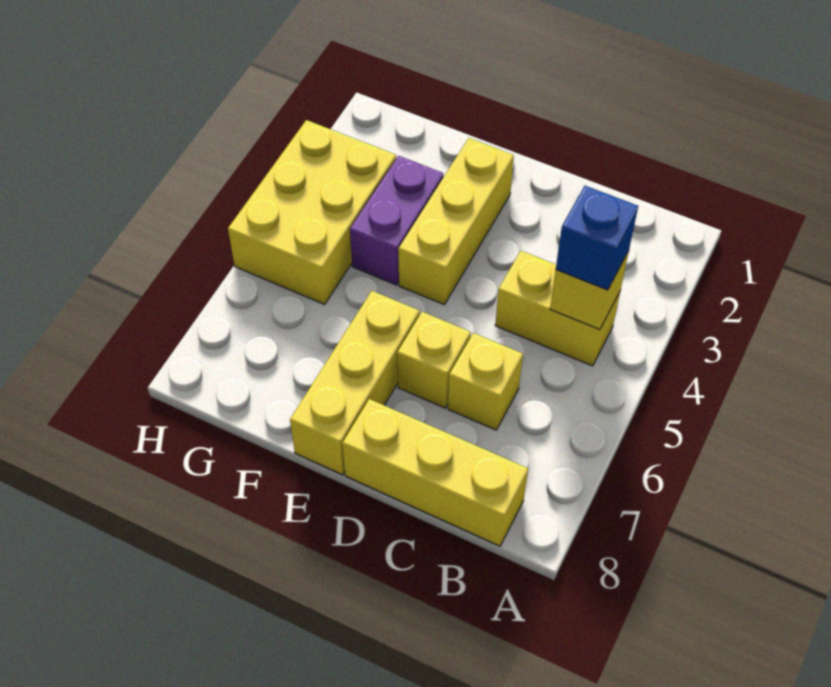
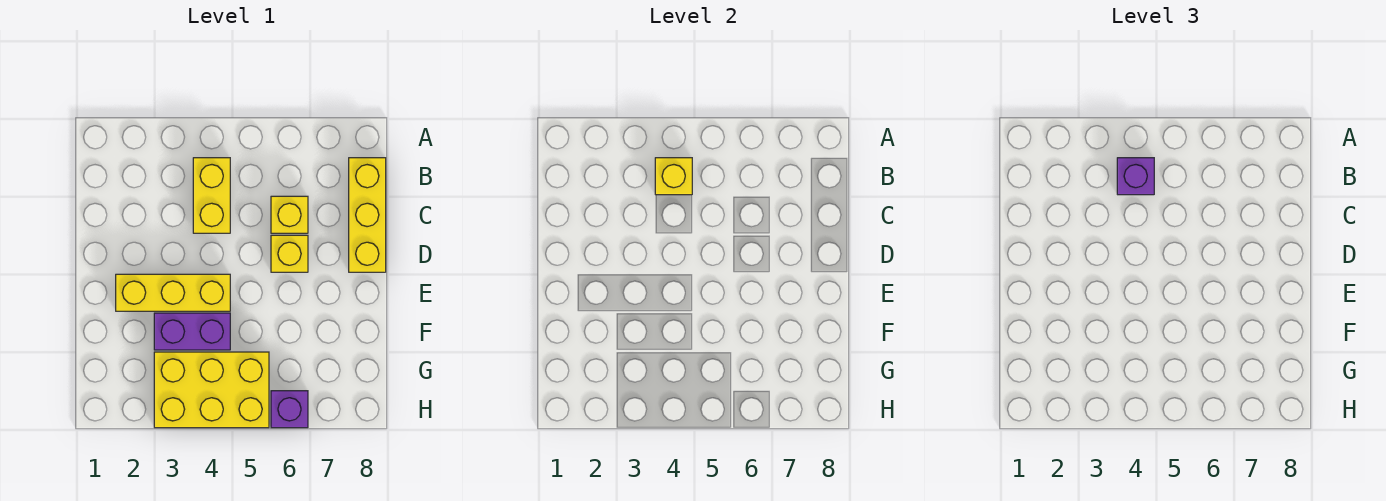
blue 1x1 brick [556,186,638,290] -> purple 1x1 brick [1117,158,1154,195]
yellow 1x3 brick [290,291,419,475] -> none
none -> purple 1x1 brick [271,391,308,428]

